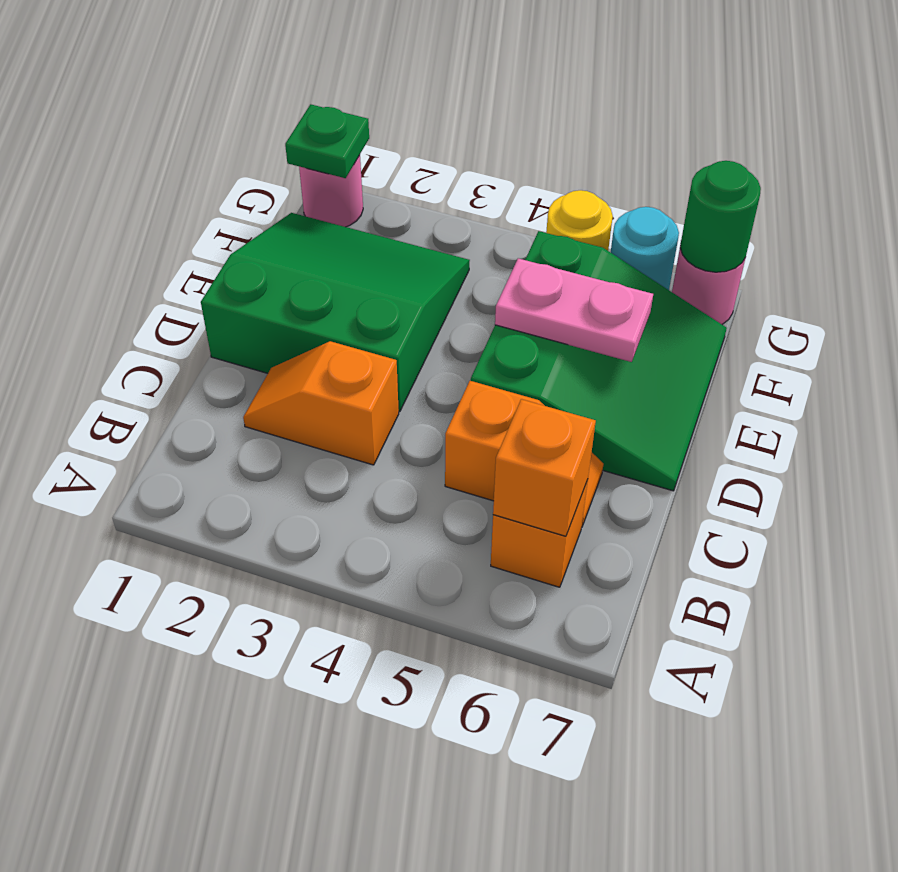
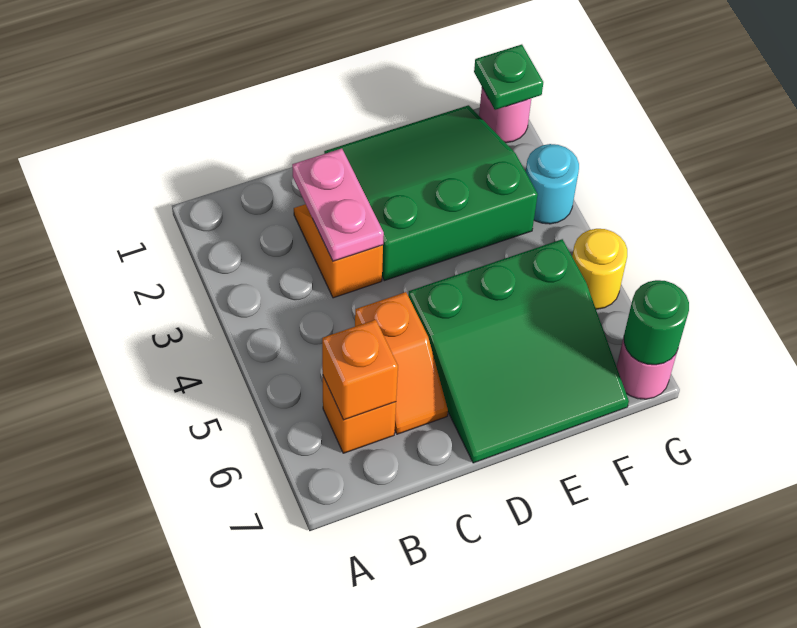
green 3x3 slope [201,213,470,412] -> green 3x3 slope turned to [324,105,538,281]
pink 1x2 plate [495,258,653,362] -> pink 1x2 plate moved to [292,149,384,261]
cyan 1x1 round brick [611,207,679,290] -> cyan 1x1 round brick moved to [526,144,579,224]

